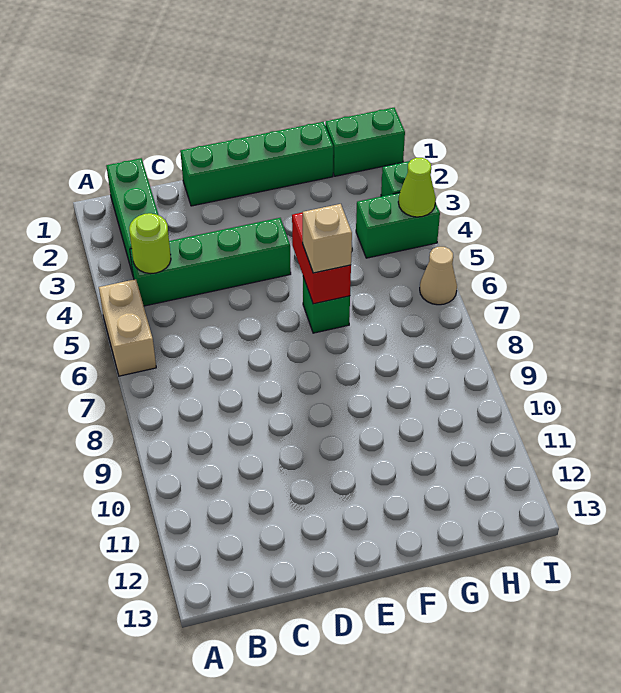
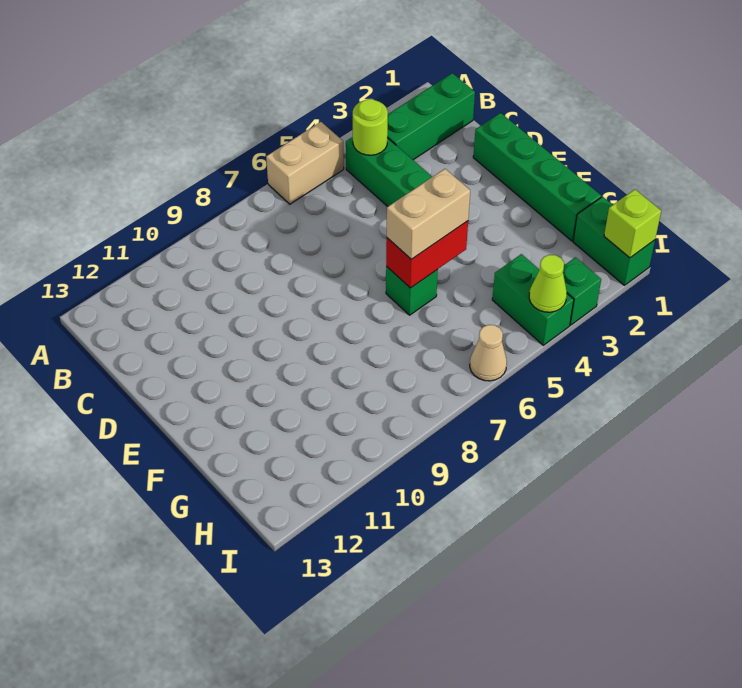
tan 1x1 brick [303,204,352,273] -> tan 1x2 brick [387,169,470,259]
none -> lime 1x1 brick [604,189,661,258]

